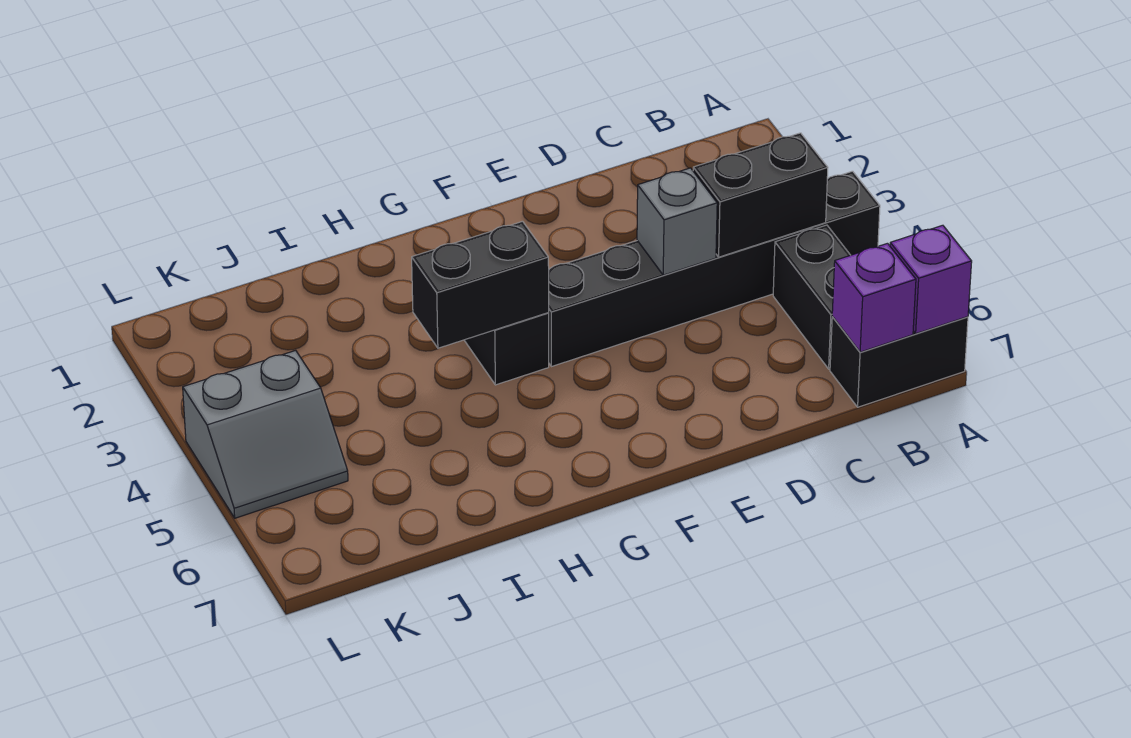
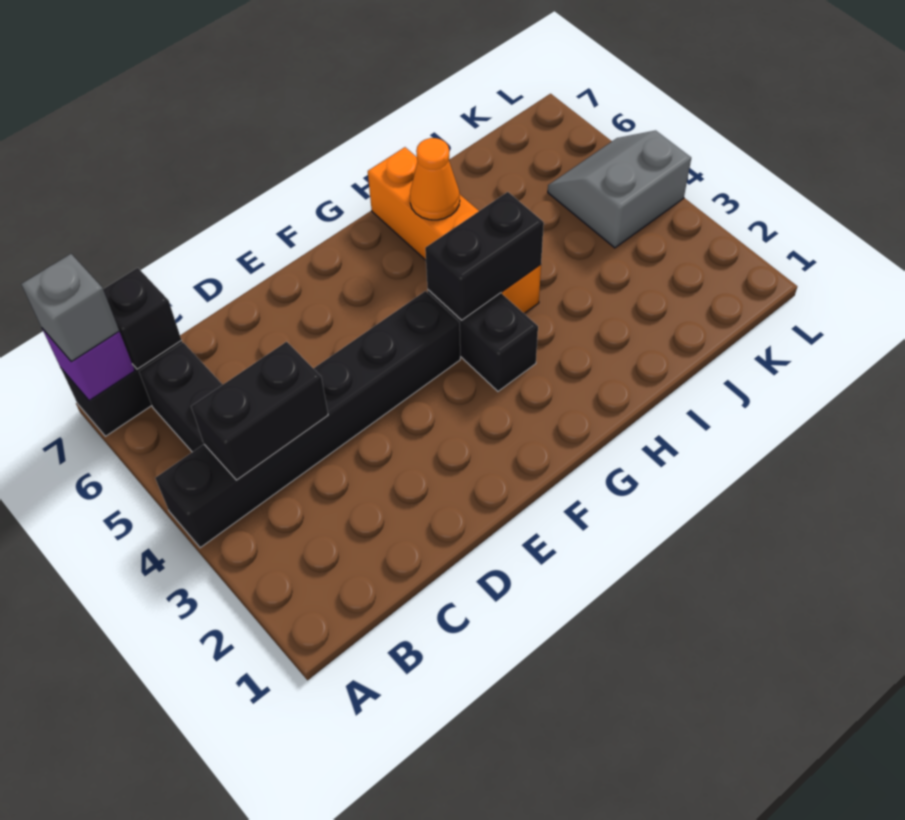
purple 1x1 brick [832,243,916,352] -> black 1x1 brick [103,268,181,369]
grey 1x1 brick [637,168,717,275] -> grey 1x1 brick moved to [21,254,119,362]
none -> orange 1x4 brick [368,147,541,313]
none -> orange 1x1 cone [410,138,460,220]

